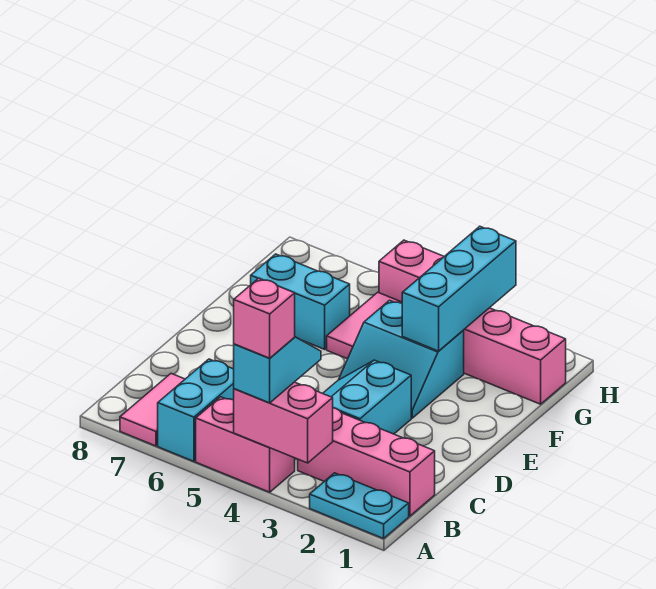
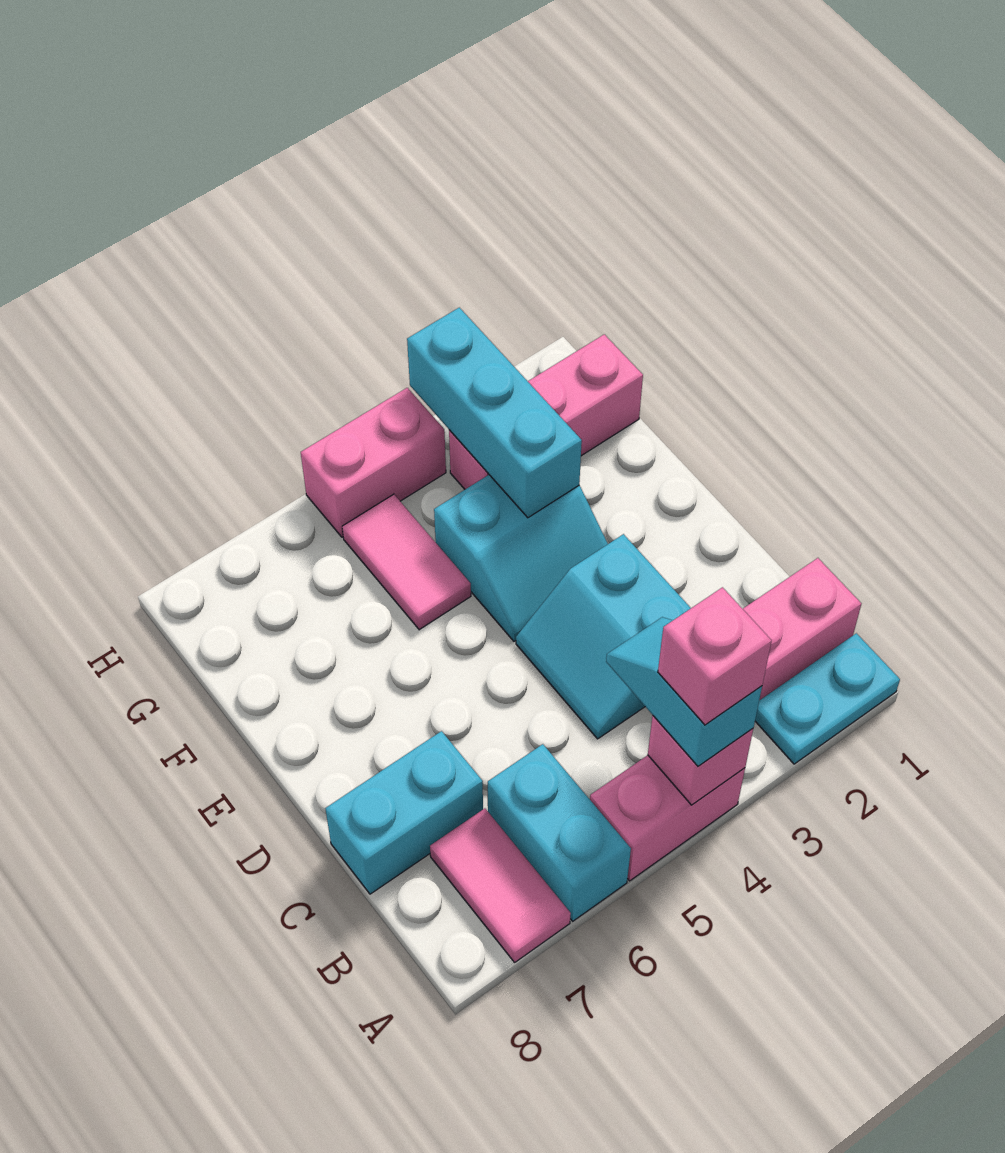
pink 1x2 brick [234,382,333,463] -> pink 1x1 brick [648,716,753,805]
cyan 1x2 brick [251,254,350,349] -> cyan 1x2 brick moved to [325,731,483,894]

